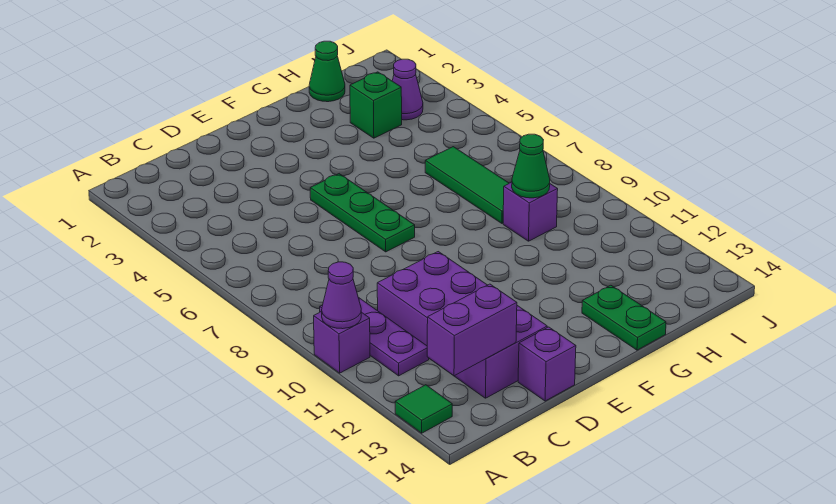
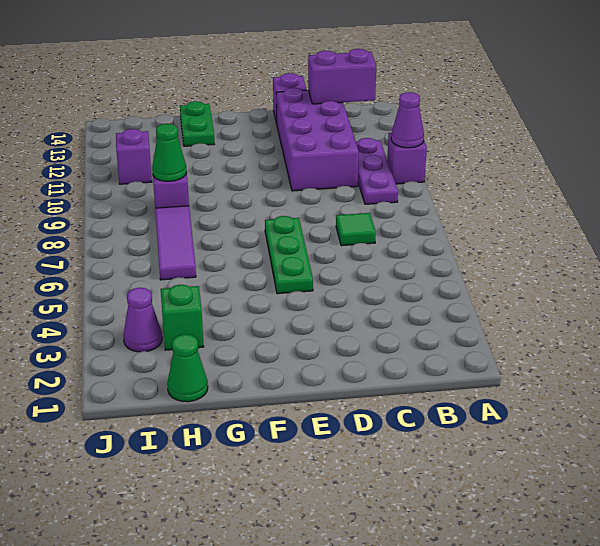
green 1x1 tile [395,385,452,433] -> green 1x1 tile moved to [336,213,376,246]
green 1x3 tile [425,147,509,223] -> purple 1x3 tile [155,206,196,280]
none -> purple 1x1 brick [116,129,152,184]

